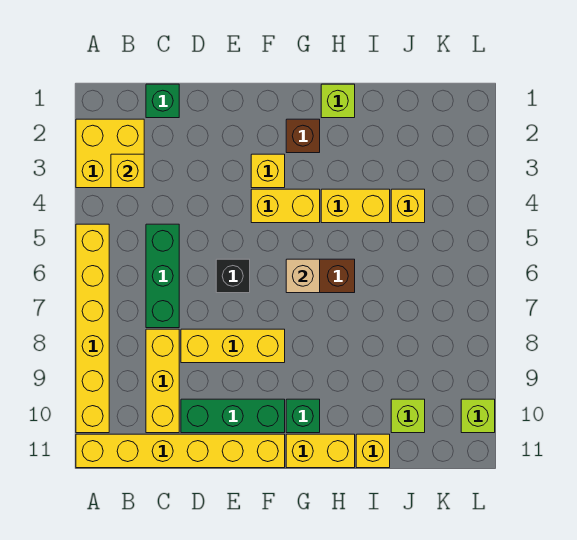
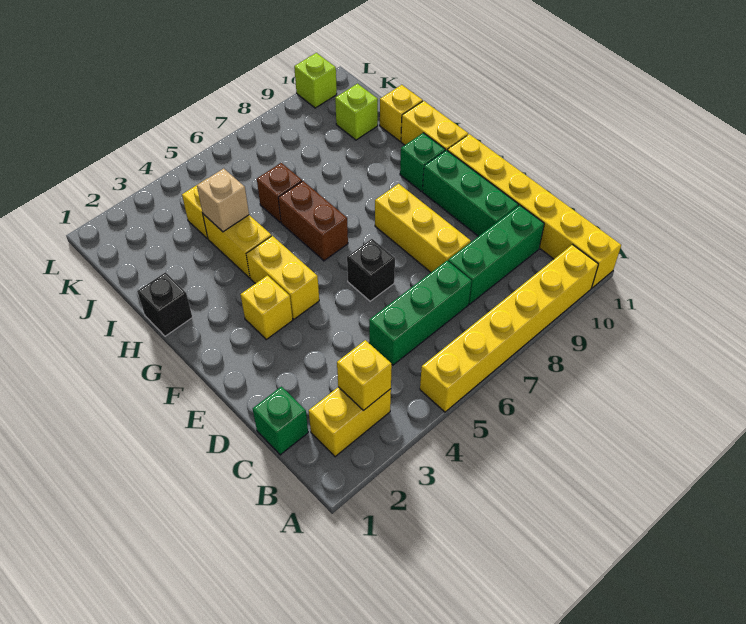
yellow 2x2 brick [76,119,144,188] -> yellow 1x2 brick [309,387,391,457]
yellow 1x3 brick [146,329,179,433] -> green 1x3 brick [448,205,544,304]
brown 1x1 brick [286,119,320,153] -> brown 1x1 brick moved to [257,163,302,222]
tan 1x1 brick [286,259,320,293] -> tan 1x1 brick moved to [197,168,249,232]
lime 1x1 brick [321,84,355,118] -> black 1x1 brick [137,272,192,336]

